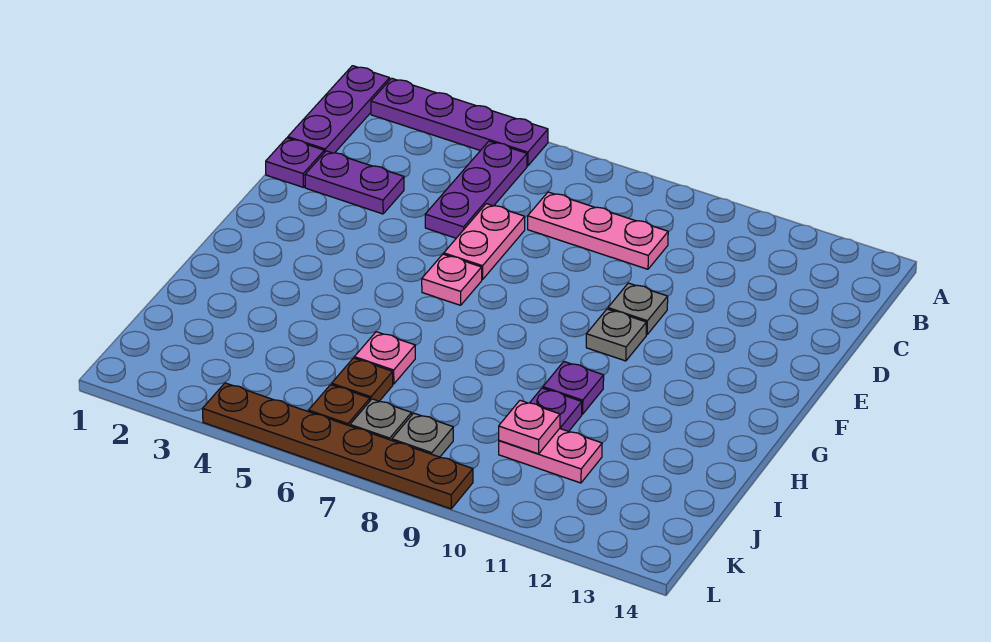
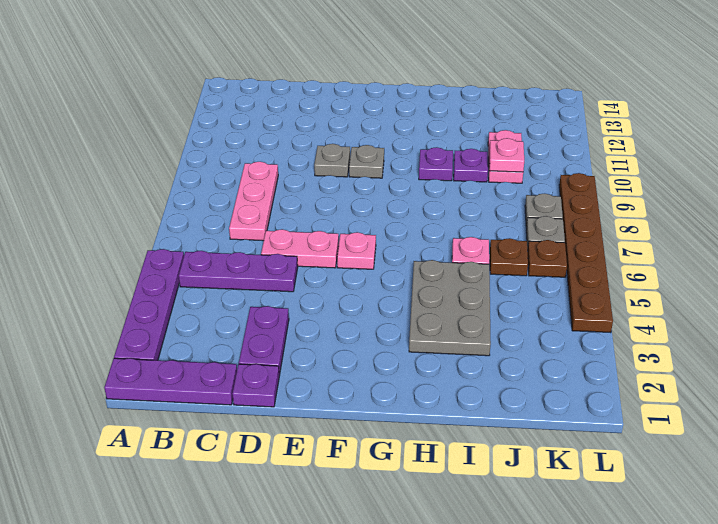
none -> grey 2x3 plate [409,260,491,356]

